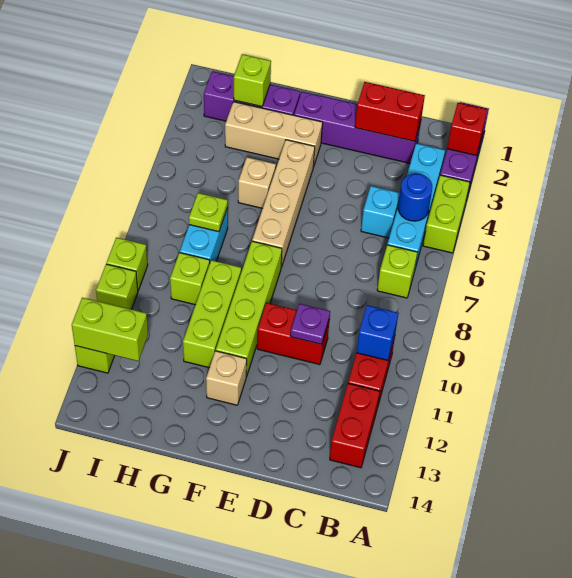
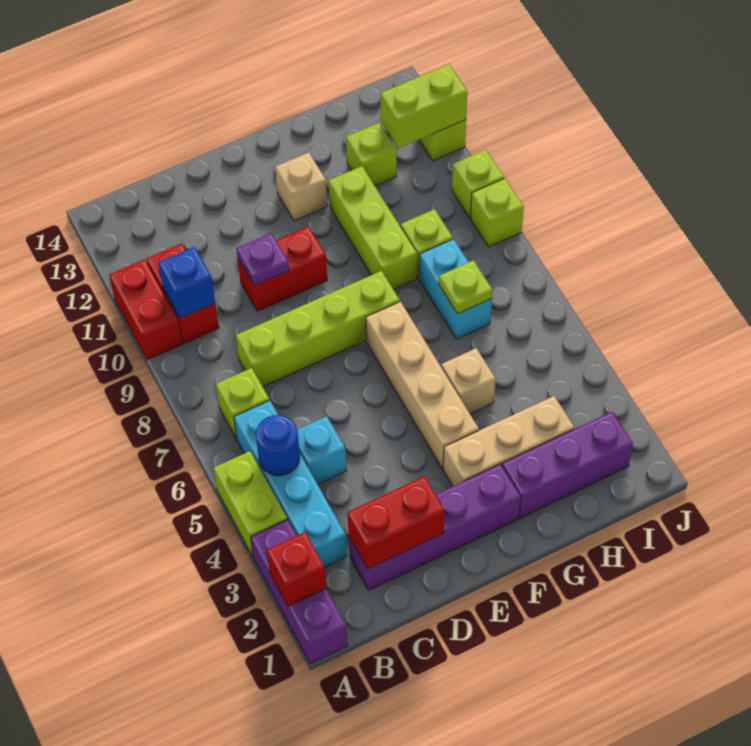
red 1x2 brick [330,383,380,468] -> red 1x2 brick moved to [109,259,182,360]
lime 1x4 brick [216,241,282,377] -> lime 1x4 brick turned to [236,271,400,387]
lime 1x1 brick [234,54,271,107] -> lime 1x1 brick moved to [346,123,397,186]

